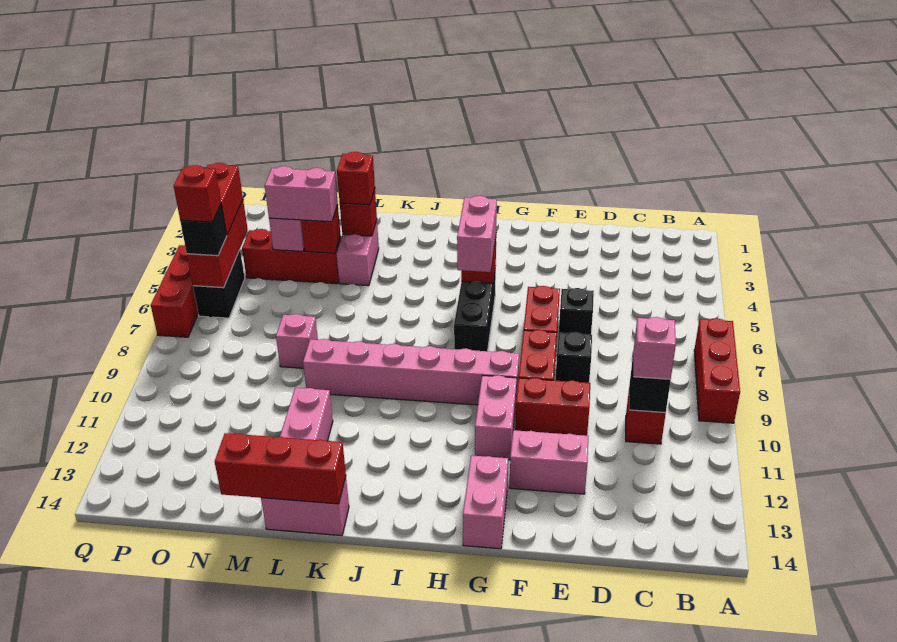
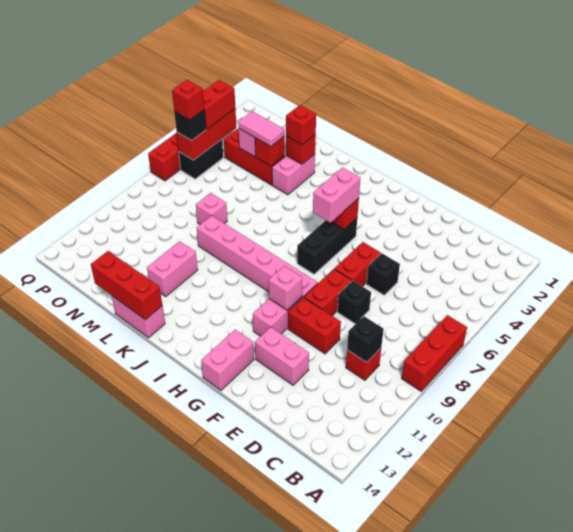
pink 1x1 brick [633,317,676,379] -> pink 1x1 brick moved to [269,266,302,310]
pink 1x2 brick [265,166,338,222] -> pink 1x2 tile [238,111,285,147]

